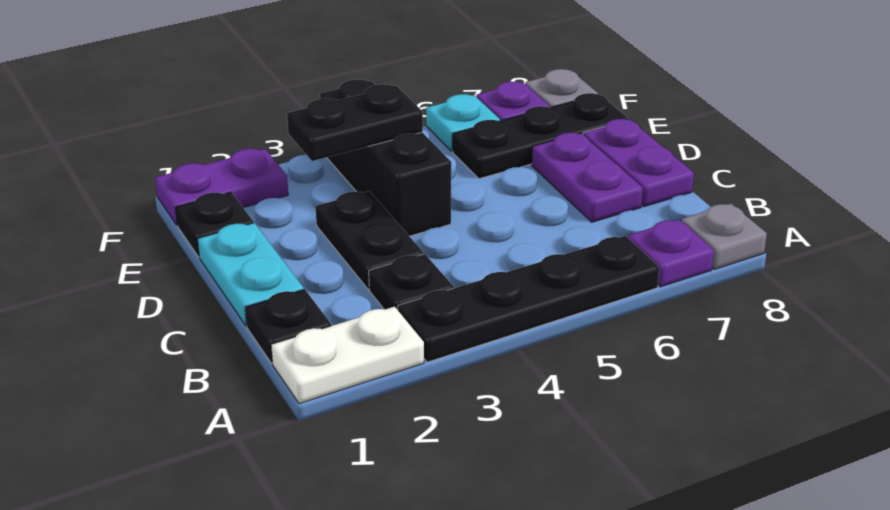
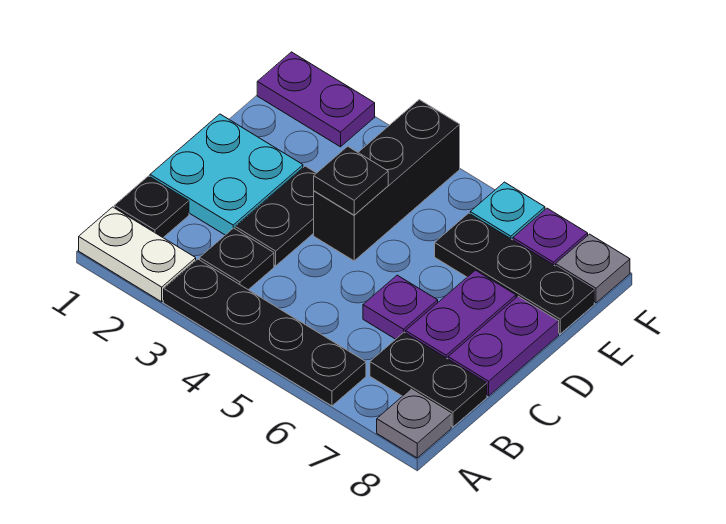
purple 1x1 plate [628,220,714,287] -> purple 1x1 plate moved to [363,275,438,339]
cyan 1x2 plate [198,223,304,326] -> cyan 2x2 plate [150,114,303,235]
black 1x1 plate [176,192,253,257] -> black 1x1 plate moved to [314,146,388,215]
black 1x2 plate [287,84,423,161] -> black 1x2 plate moved to [370,332,487,427]

